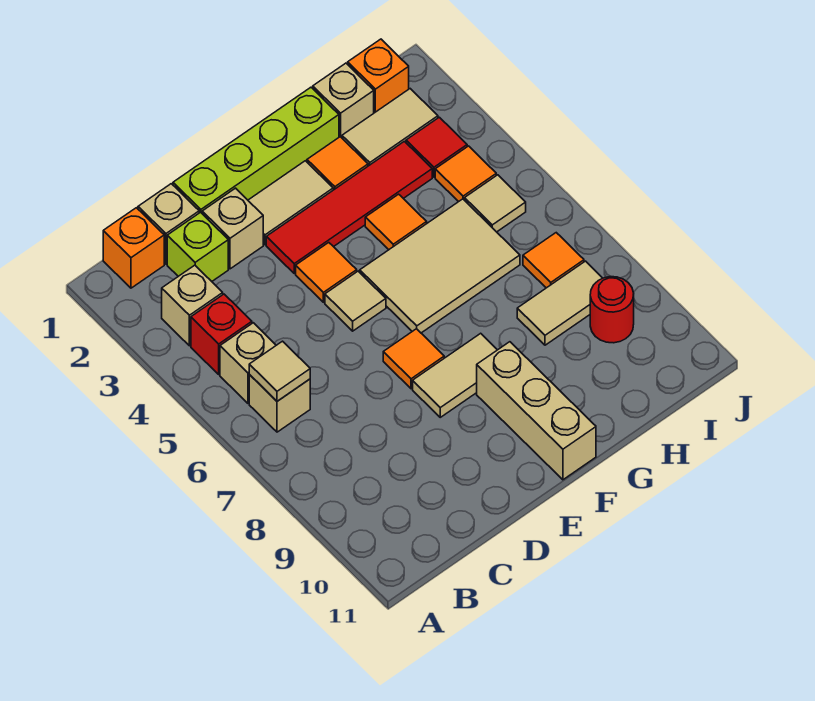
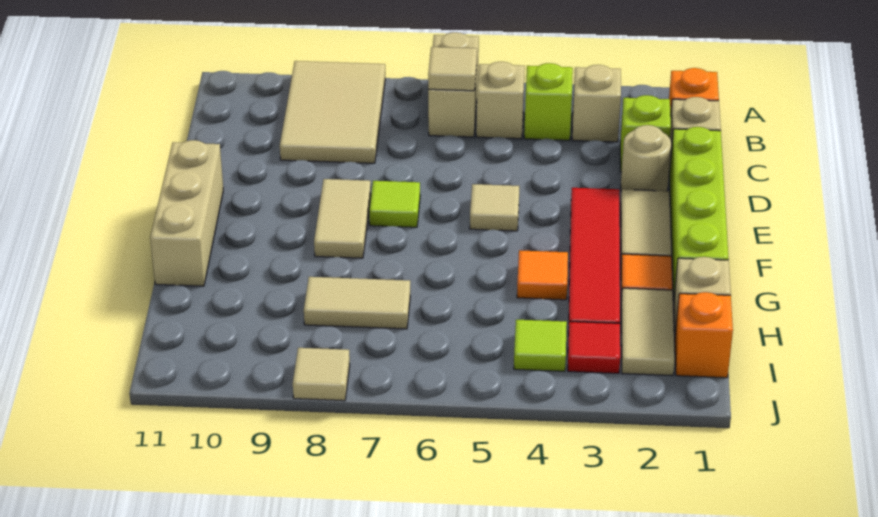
red 1x1 brick [191,294,252,374] -> lime 1x1 brick [524,63,573,140]
tan 1x1 brick [249,375,310,432] -> tan 1x2 brick [428,32,479,137]
tan 1x1 brick [202,188,263,269] -> tan 1x1 round brick [621,125,671,191]
orange 1x1 tile [296,243,357,302] -> none
orange 1x1 tile [383,329,444,389] -> lime 1x1 tile [369,181,420,227]
tan 2x3 tile [360,199,520,333] -> tan 2x3 tile moved to [280,61,385,163]
tan 1x3 brick [477,342,596,480] -> tan 1x3 brick turned to [150,140,223,286]
tan 1x2 tile [517,261,602,345] -> tan 1x2 tile turned to [304,277,410,329]
orange 1x1 tile [435,146,496,202] -> lime 1x1 tile [514,320,567,371]
tan 1x1 tile [465,175,526,232] -> tan 1x1 tile moved to [293,348,350,401]
orange 1x1 tile [523,233,584,288] -> none
red 1x1 round brick [590,277,634,343] -> none

